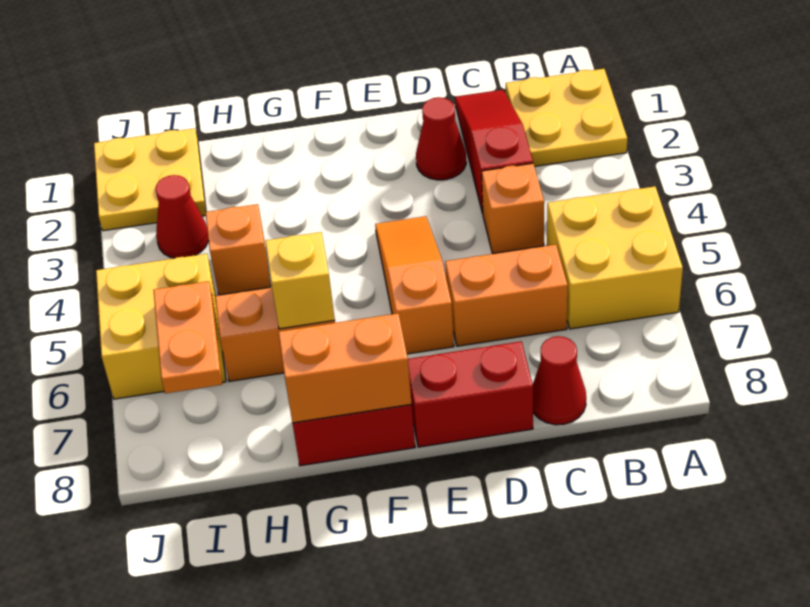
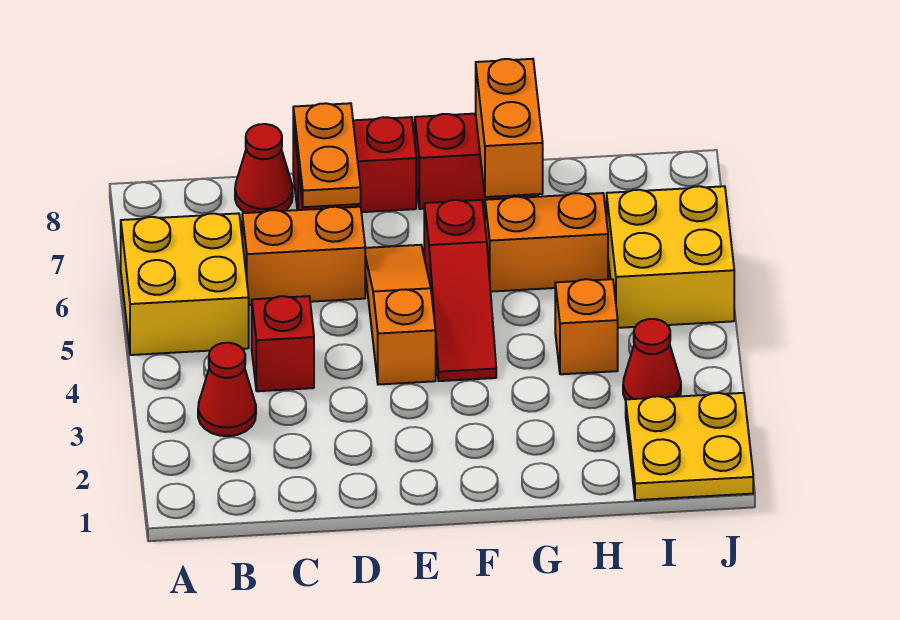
yellow 2x2 plate [506,69,627,166] -> none
red 1x3 slope [455,90,533,214] -> red 1x3 slope moved to [424,200,496,381]
orange 1x1 brick [482,163,544,253] -> red 1x1 brick [252,296,314,391]
red 1x1 cone [416,97,466,180] -> red 1x1 cone moved to [198,343,256,436]
orange 1x3 slope [375,216,454,354] -> orange 1x3 slope turned to [365,245,436,385]
orange 1x2 brick [278,313,412,423] -> orange 1x2 brick turned to [476,59,543,197]
yellow 1x1 brick [265,232,335,329] -> none
orange 1x2 plate [153,281,222,393] -> orange 1x2 plate moved to [293,103,361,207]

